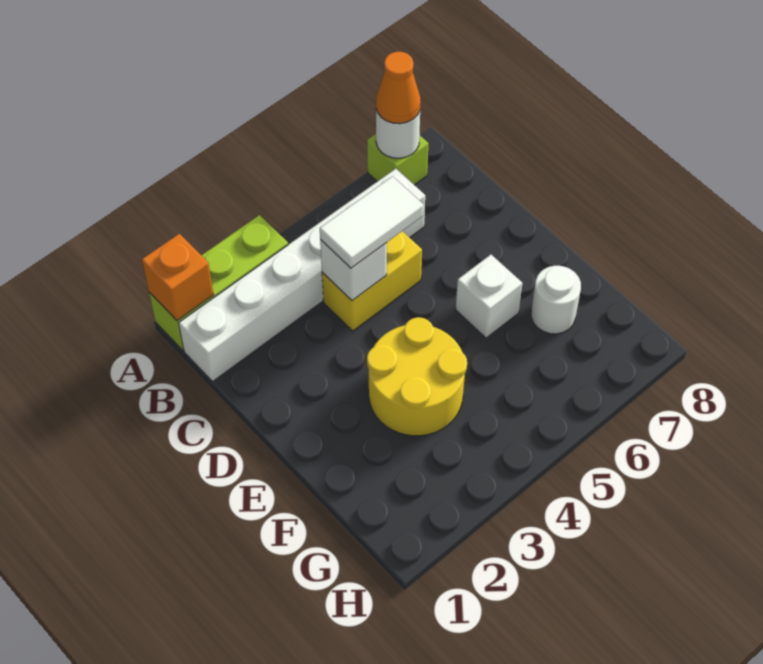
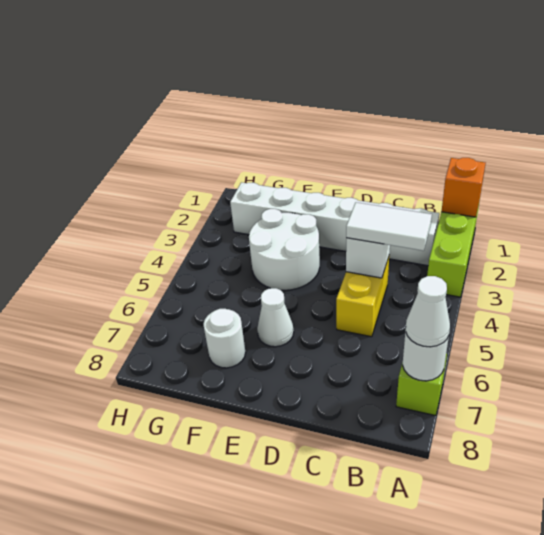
orange 1x1 cone [376,52,421,124] -> white 1x1 cone [406,276,450,347]
white 1x6 brick [179,169,425,382] -> white 1x6 brick turned to [230,182,439,266]
white 1x2 tile [320,176,424,268] -> white 1x2 tile turned to [346,202,432,251]
yellow 2x2 round brick [367,317,467,436] -> white 2x2 round brick [249,209,320,290]
white 1x1 brick [456,255,522,338] -> white 1x1 cone [257,288,294,347]

